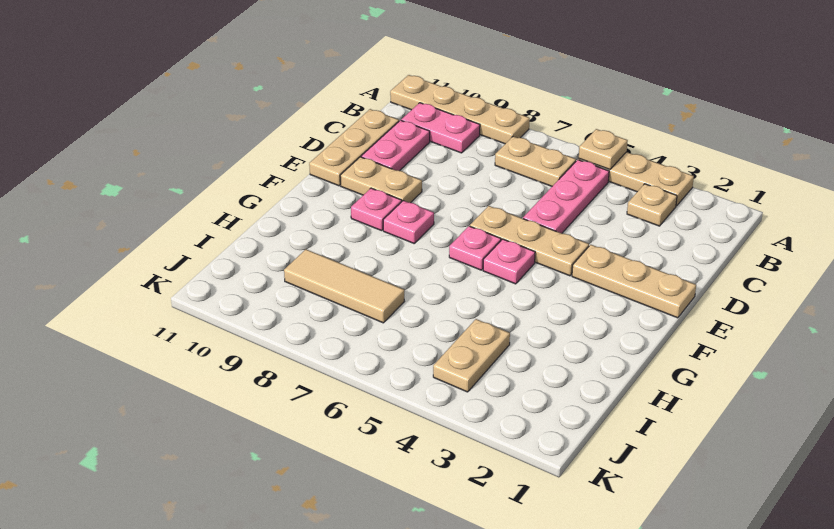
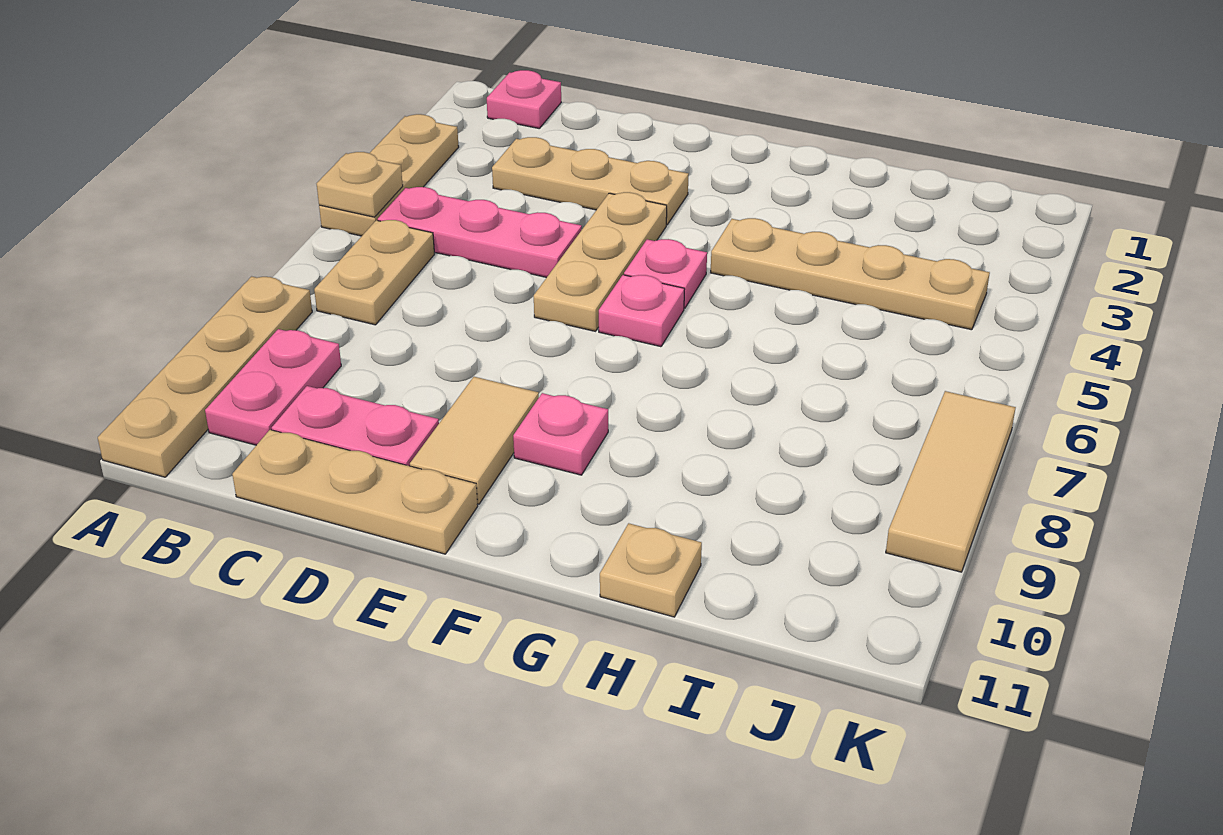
tan 1x1 plate [627,184,677,226] -> tan 1x1 plate moved to [600,523,702,617]
tan 1x3 plate [572,245,696,318] -> tan 1x3 plate turned to [492,137,689,225]
tan 1x2 plate [340,157,422,203] -> tan 1x2 tile [410,377,539,504]
pink 1x1 plate [383,201,434,243] -> pink 1x1 plate moved to [487,70,561,128]
tan 1x2 plate [433,319,510,392] -> tan 1x4 plate [711,218,990,330]
tan 1x3 tile [284,249,404,323] -> tan 1x3 tile moved to [886,391,1016,572]

